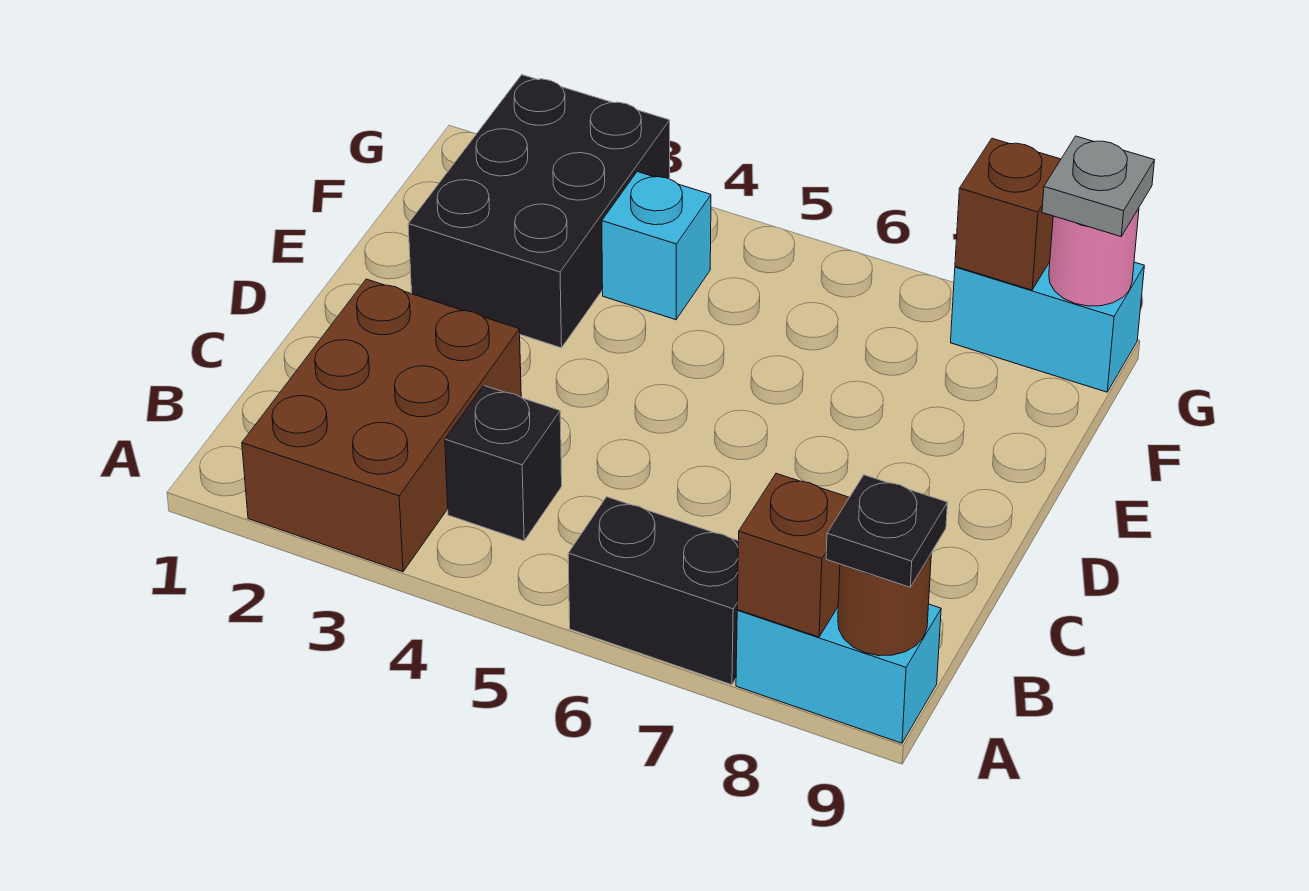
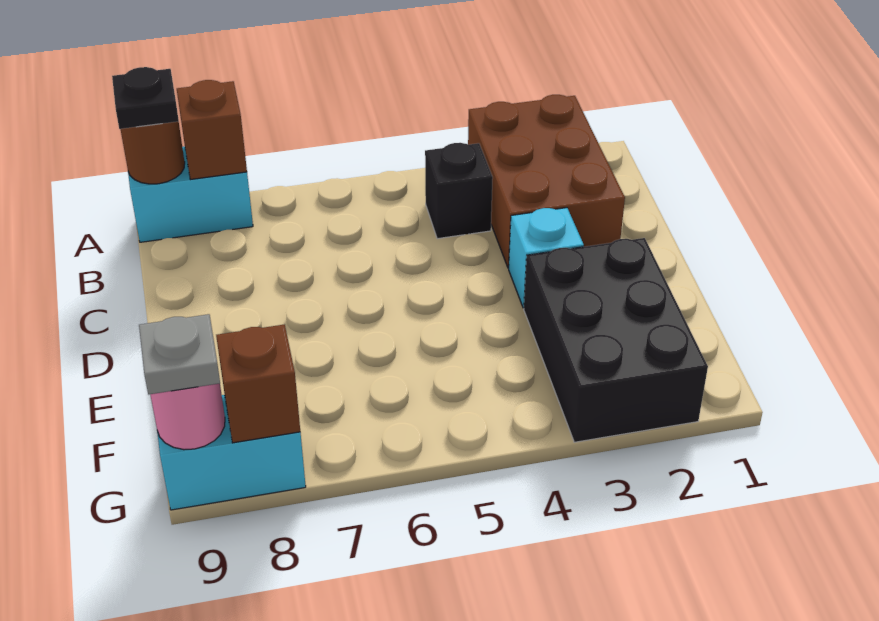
black 1x2 brick [568,497,739,685] -> none
cyan 1x1 brick [602,172,711,320] -> cyan 1x1 brick moved to [509,208,584,308]

